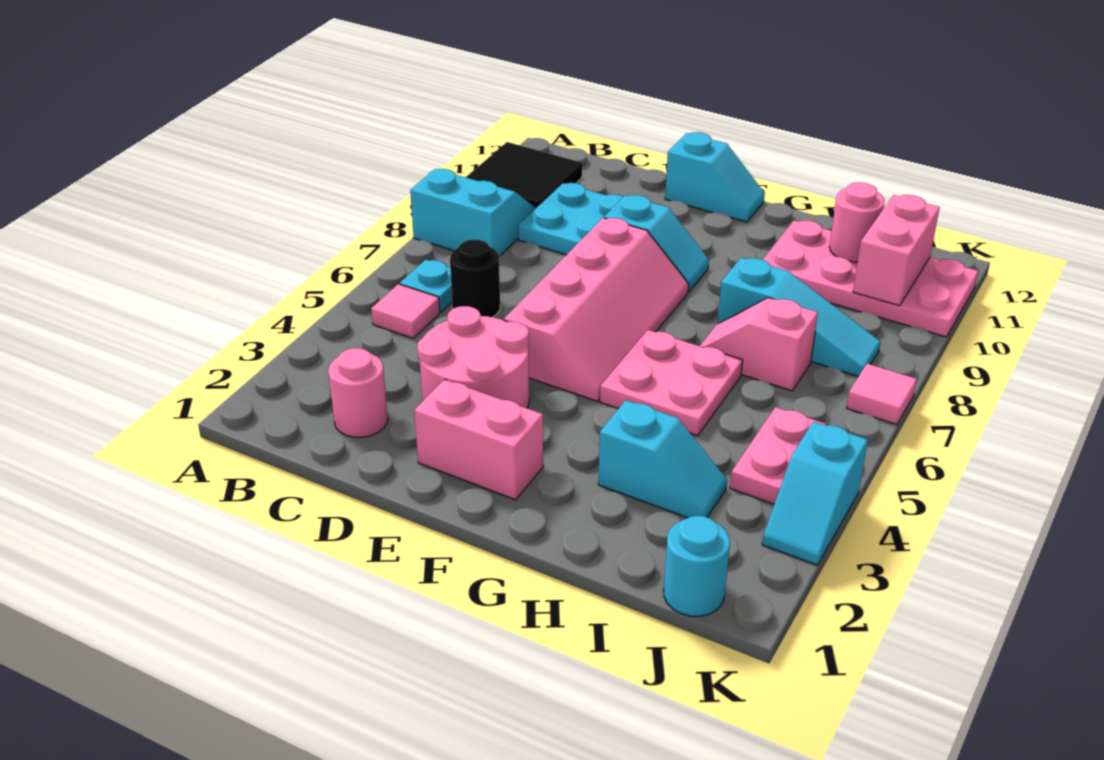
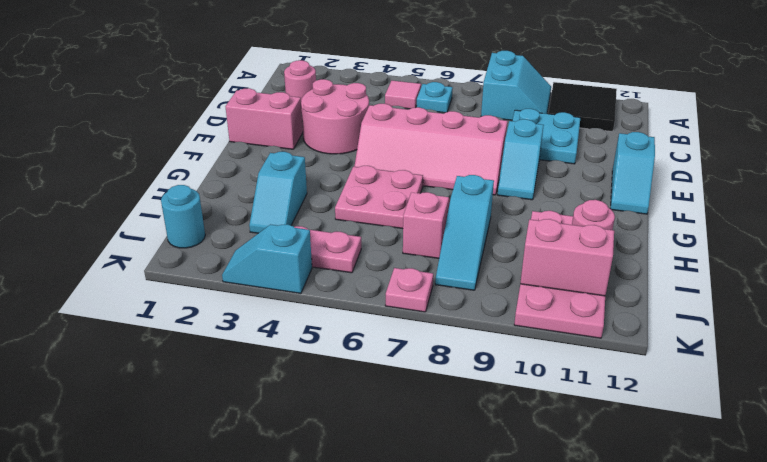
black 1x1 round brick [450,240,500,317] -> none
pink 1x2 brick [414,379,543,500] -> pink 1x2 brick turned to [225,88,303,149]
pink 1x1 tile [847,364,917,424] -> pink 1x1 plate [385,268,433,312]

